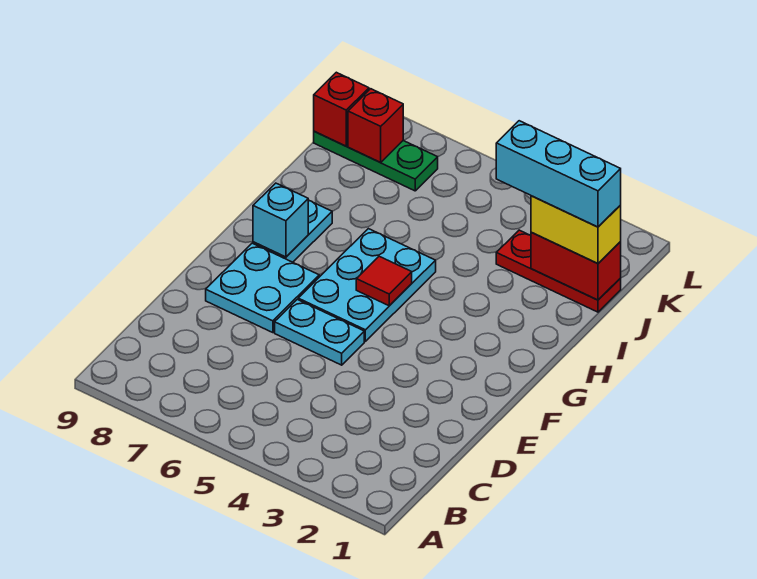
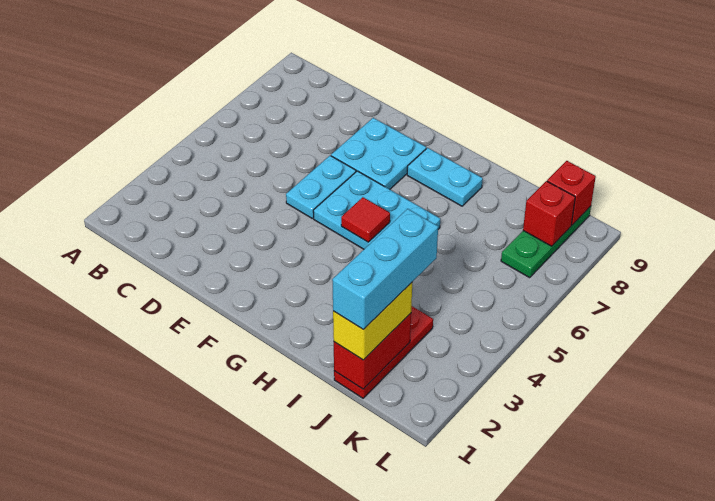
cyan 1x1 brick [253,183,309,257] -> none

